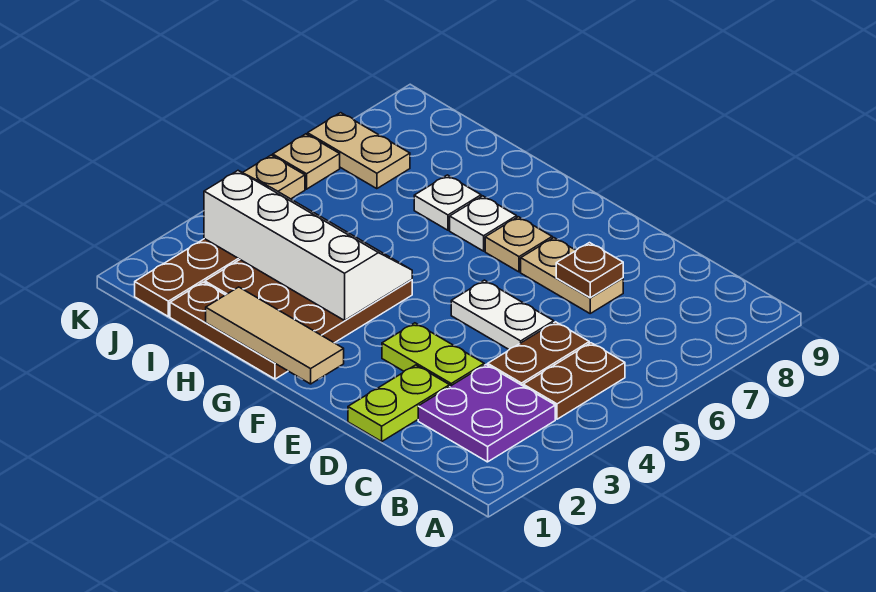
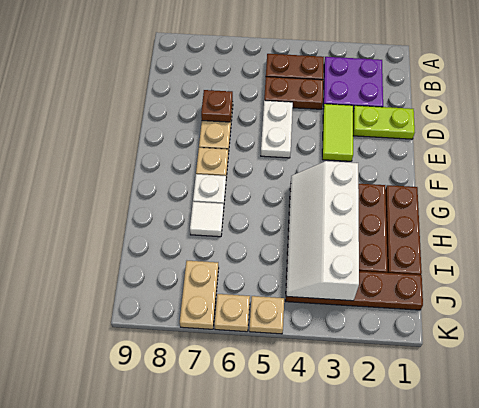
lime 1x2 plate [382,323,484,386] -> lime 1x2 tile [322,104,353,161]
tan 1x3 tile [206,287,344,384] -> none
white 1x1 plate [414,175,481,230] -> white 1x1 tile [190,202,224,237]

